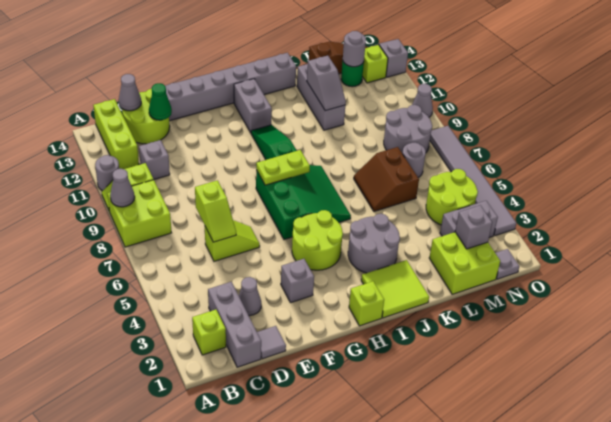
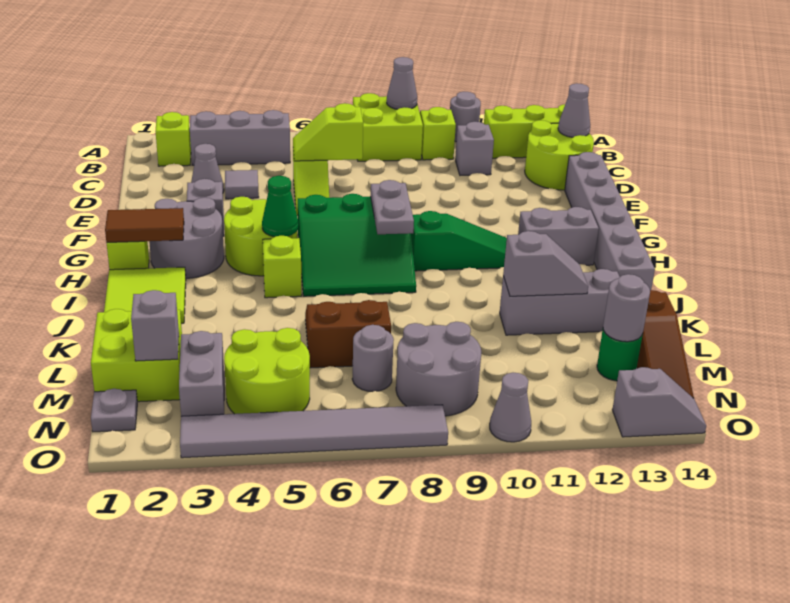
grey 1x3 brick [208,282,261,367] -> grey 1x3 brick moved to [190,110,290,165]
grey 1x1 tile [257,326,286,359] -> grey 1x1 tile moved to [225,170,259,199]
green 1x1 cone [149,83,172,120] -> green 1x1 cone moved to [262,176,298,237]
lime 1x2 plate [256,150,310,185] -> grey 1x2 plate [371,180,414,234]
none -> brown 1x2 tile [105,208,184,242]
grey 2x2 round brick [348,214,400,273] -> grey 2x2 round brick moved to [149,198,224,278]
grey 1x2 slope [307,56,346,111] -> grey 1x2 slope turned to [503,231,588,296]
lime 1x1 brick [362,45,388,83] -> lime 1x1 brick moved to [263,236,302,298]

